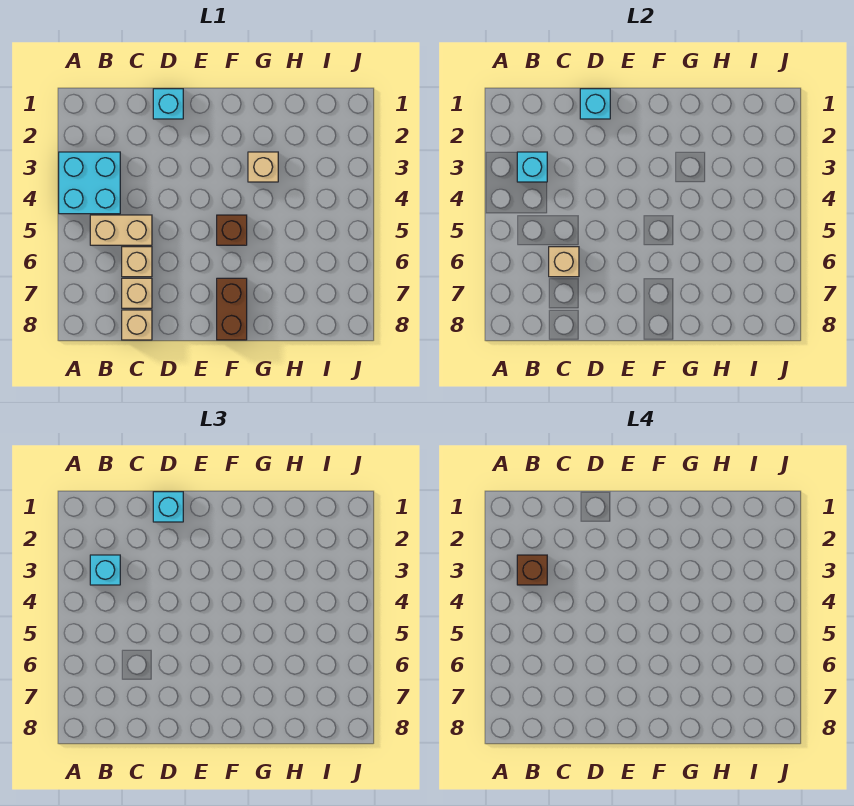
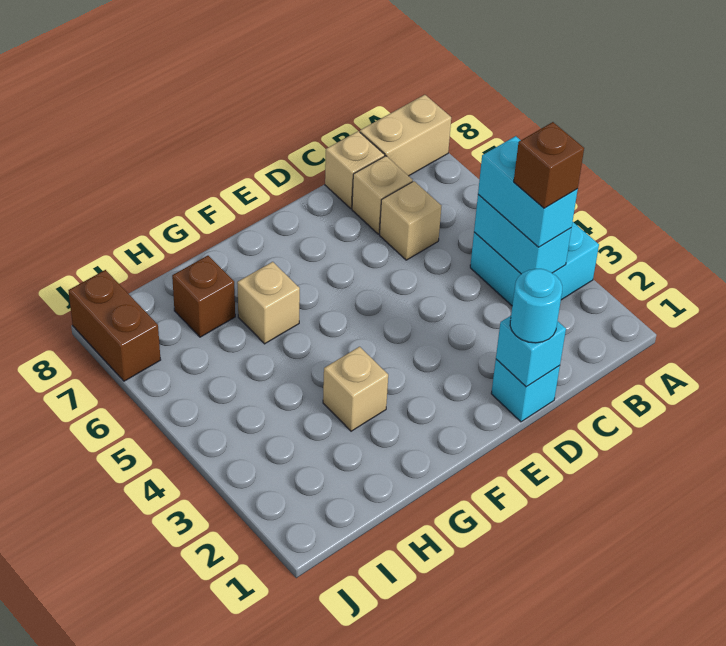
cyan 1x1 brick [517,152,547,182] -> cyan 1x2 brick [474,195,571,274]
cyan 1x1 brick [90,555,120,585] -> cyan 1x2 brick [478,136,578,247]
tan 1x2 brick [90,215,152,245] -> tan 1x2 brick moved to [360,95,451,176]
tan 1x1 brick [549,247,579,277] -> tan 1x1 brick moved to [237,262,300,344]
cyan 1x1 brick [153,492,183,522] -> cyan 1x1 round brick [510,269,562,343]
brown 1x1 brick [217,215,247,245] -> brown 1x1 brick moved to [172,256,235,337]
brown 1x2 brick [217,278,247,340] -> brown 1x2 brick moved to [69,270,161,381]

